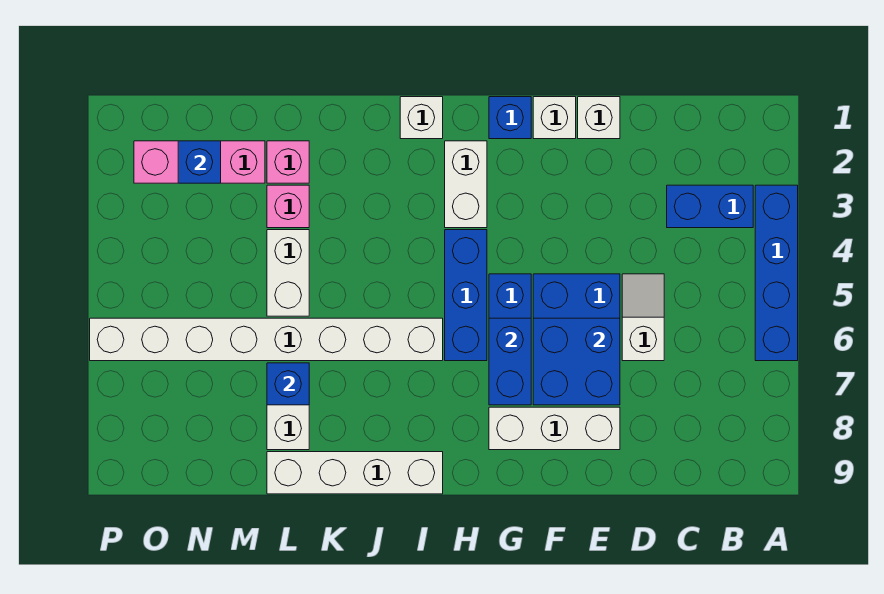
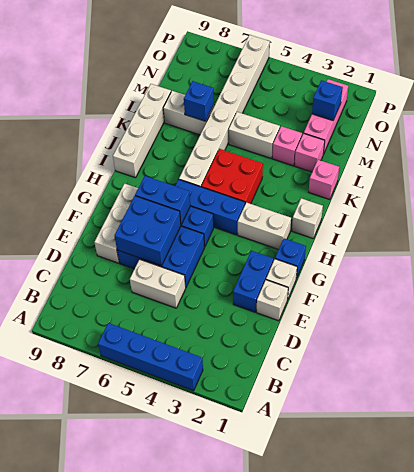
blue 1x2 brick [667,185,753,228] -> blue 1x2 brick moved to [233,251,274,312]
white 1x2 slope [622,274,664,361] -> white 1x2 brick [130,259,186,308]
none -> red 2x2 brick [201,149,263,204]
none -> pink 1x1 brick [309,160,339,200]

